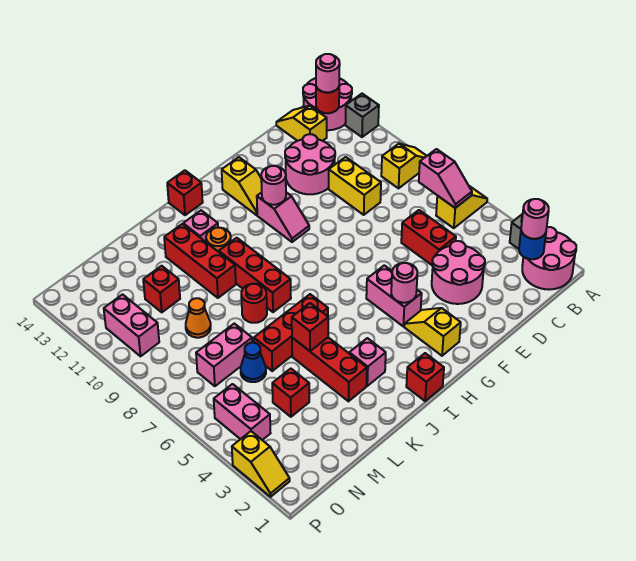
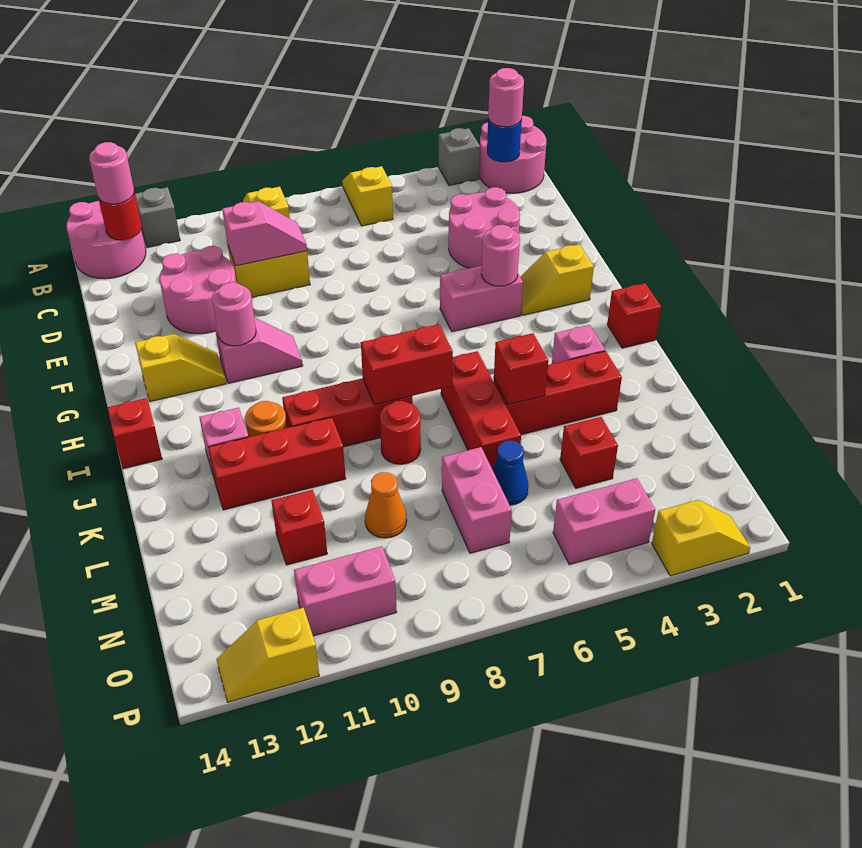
pink 1x2 slope [419,149,472,208] -> pink 1x2 slope moved to [222,201,307,266]
yellow 1x2 slope [276,106,327,141] -> yellow 1x2 slope moved to [217,608,319,702]
red 1x2 brick [401,210,456,265] -> red 1x2 brick moved to [361,324,453,405]

